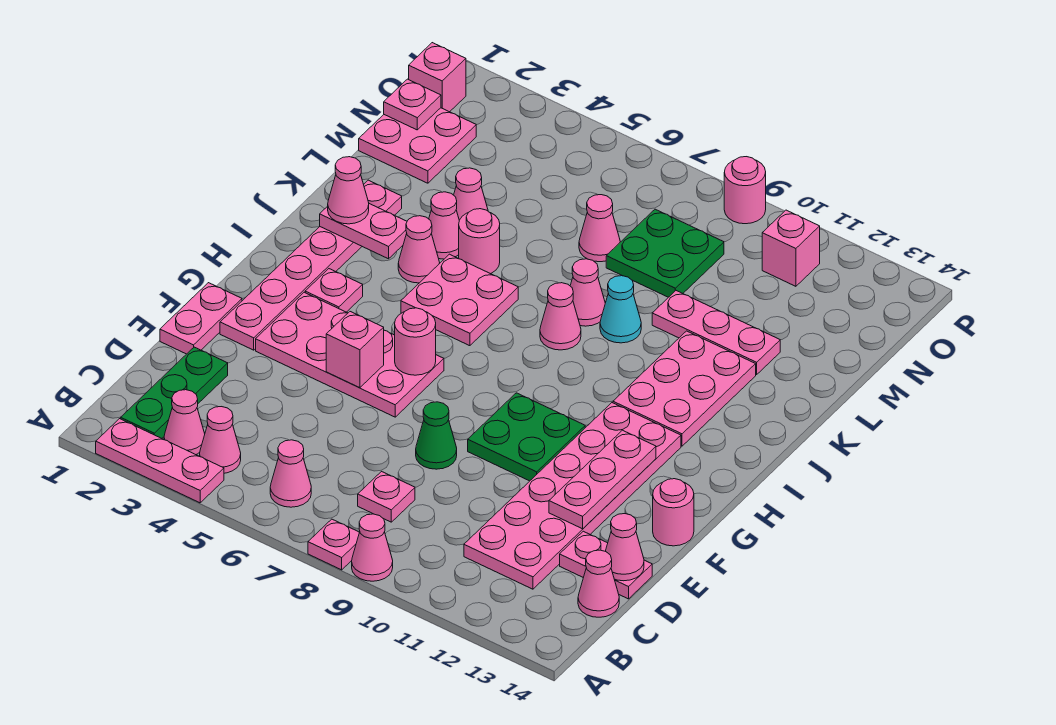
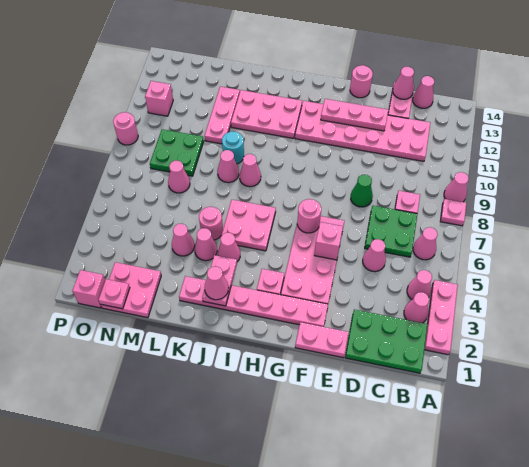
green 1x3 plate [121,347,228,438] -> green 2x3 plate [345,310,428,373]
none -> pink 1x1 cone [363,239,386,272]
green 2x2 plate [468,393,585,481] -> green 2x2 plate moved to [365,206,417,257]
cyan 1x1 cone [600,276,641,343] -> cyan 1x1 round brick [222,131,244,164]

